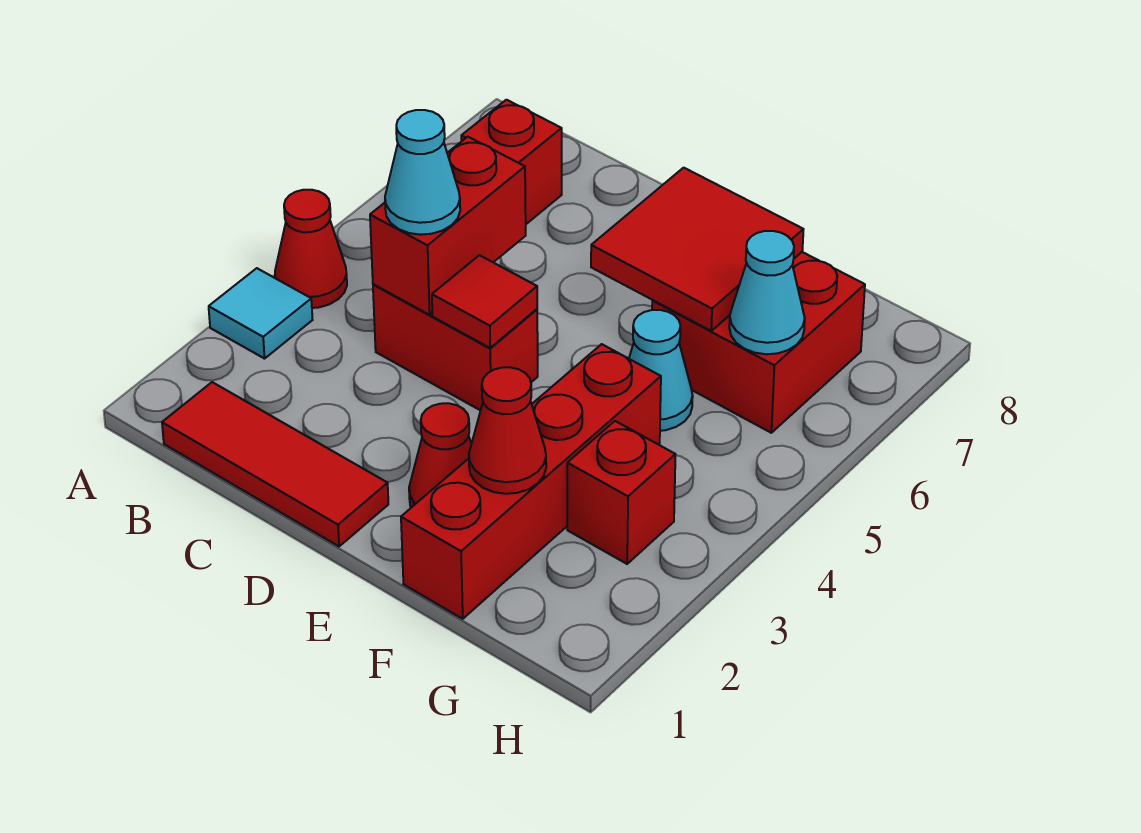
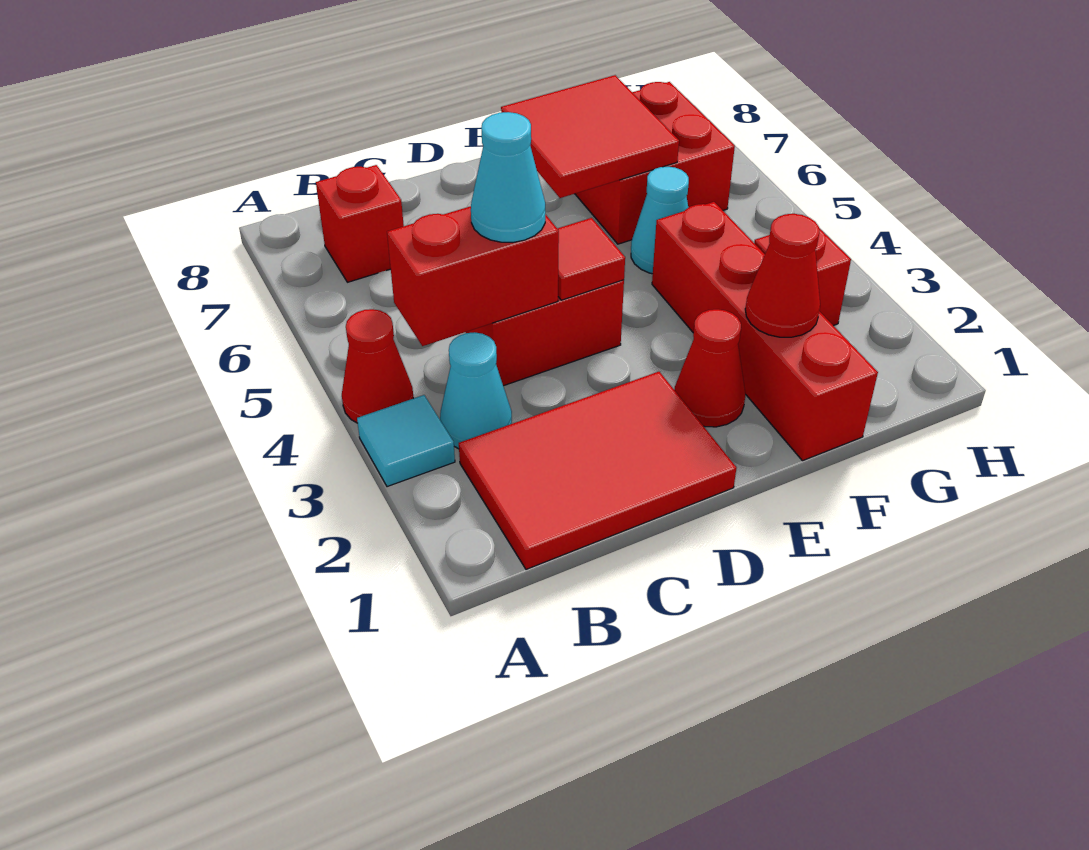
red 1x3 tile [162,382,388,546] -> red 2x3 tile [459,372,736,569]
red 1x2 brick [370,137,526,315] -> red 1x2 brick turned to [387,206,559,346]
cyan 1x1 cone [729,231,805,354] -> cyan 1x1 cone moved to [440,332,512,449]

